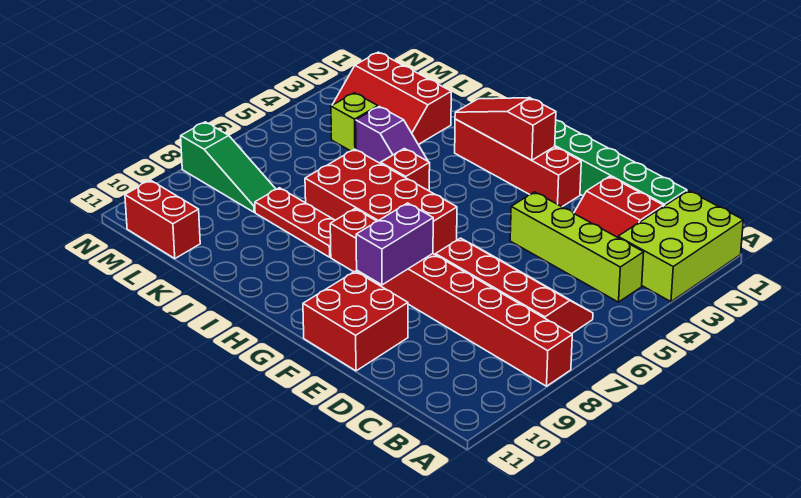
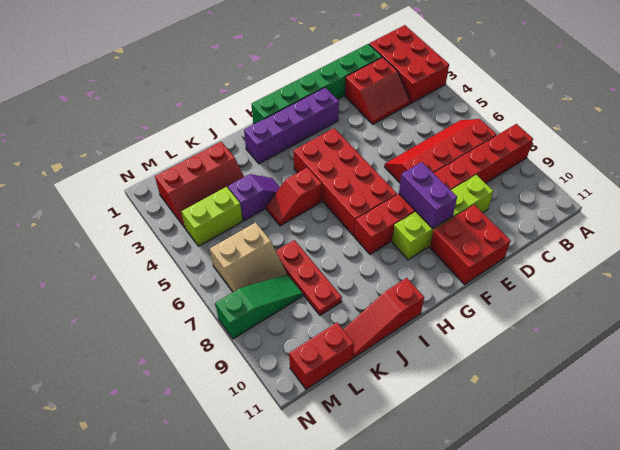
lime 2x3 brick [618,191,743,302] -> red 2x3 brick [369,25,449,104]
lime 1x4 brick [510,192,644,302] -> lime 1x4 brick moved to [392,175,493,260]
red 1x4 brick [455,119,581,207] -> purple 1x4 brick [244,88,339,164]
red 1x3 slope [455,98,556,160] -> red 1x3 slope moved to [343,278,424,358]
red 2x4 brick [305,149,457,255] -> red 2x4 brick turned to [294,128,397,236]
red 1x3 plate [255,188,335,257] -> red 1x3 plate turned to [276,240,342,315]
lime 1x1 brick [331,93,378,151] -> lime 1x2 brick [182,187,243,246]
none -> tan 2x2 slope [210,222,287,292]

